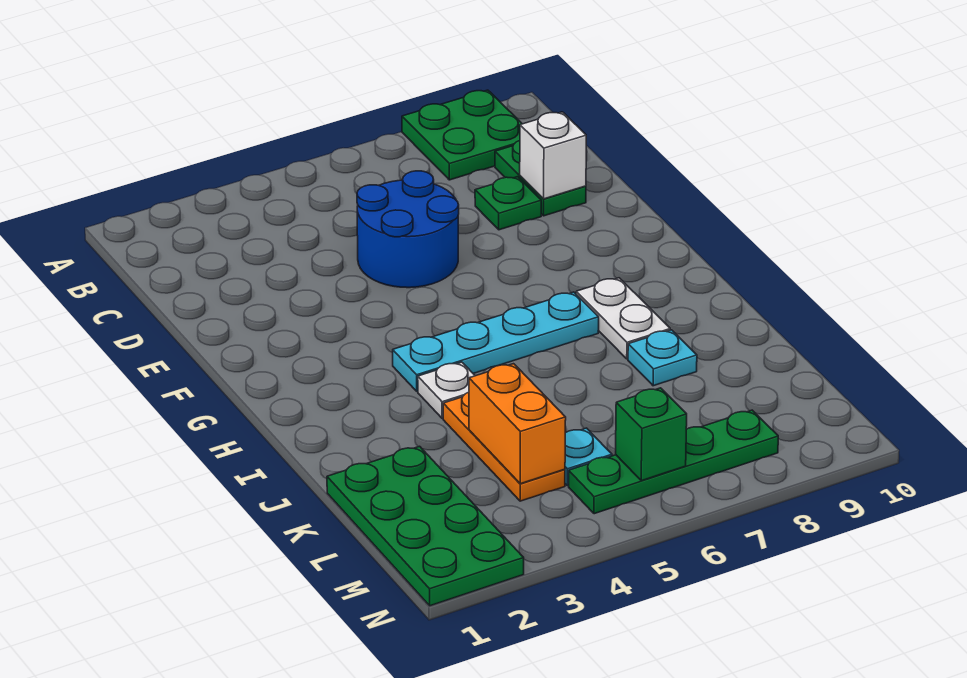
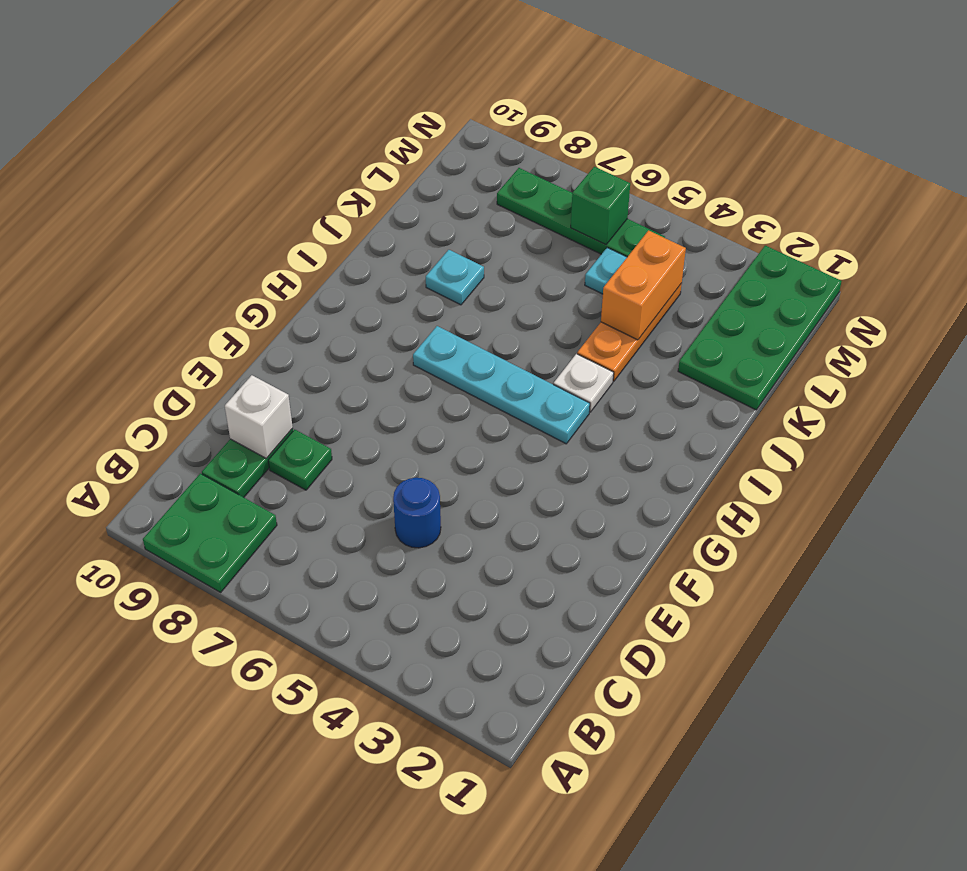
blue 2x2 round brick [357,171,459,288] -> blue 1x1 round brick [393,478,441,548]
white 1x2 plate [576,278,670,359] -> none

